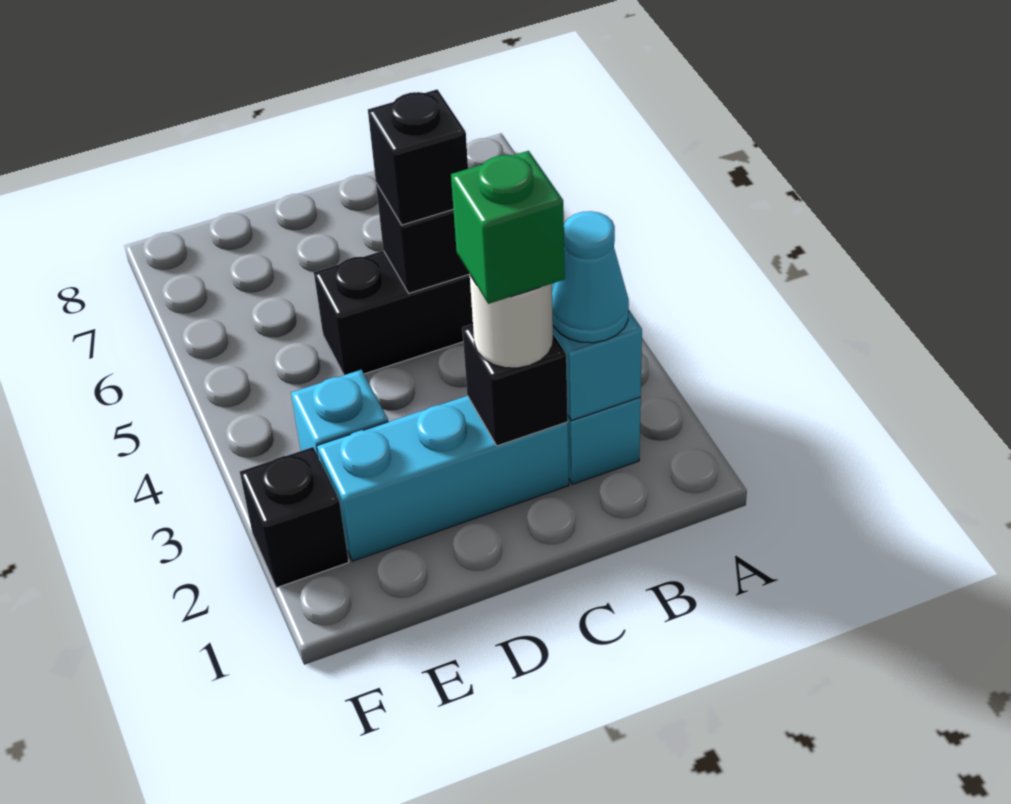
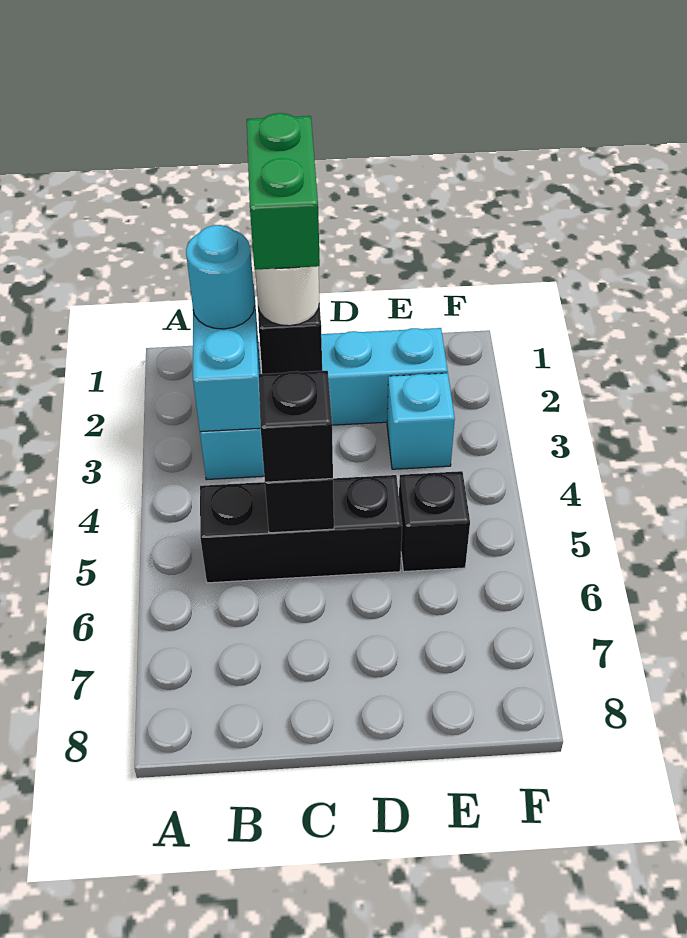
cyan 1x1 cone [552,211,629,343] -> cyan 1x1 round brick [186,225,255,329]
green 1x1 brick [451,151,565,304] -> green 1x2 brick [247,113,320,270]
black 1x1 brick [240,447,349,588] -> black 1x1 brick moved to [399,471,470,572]

